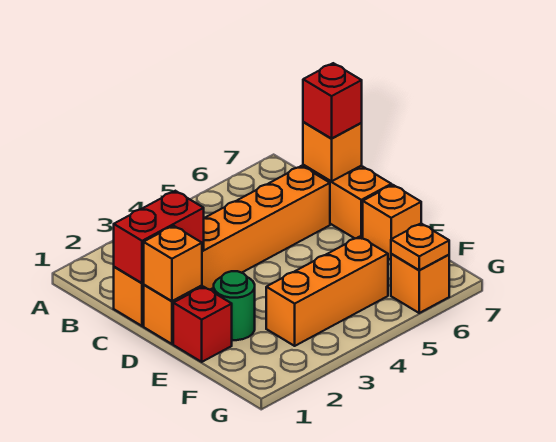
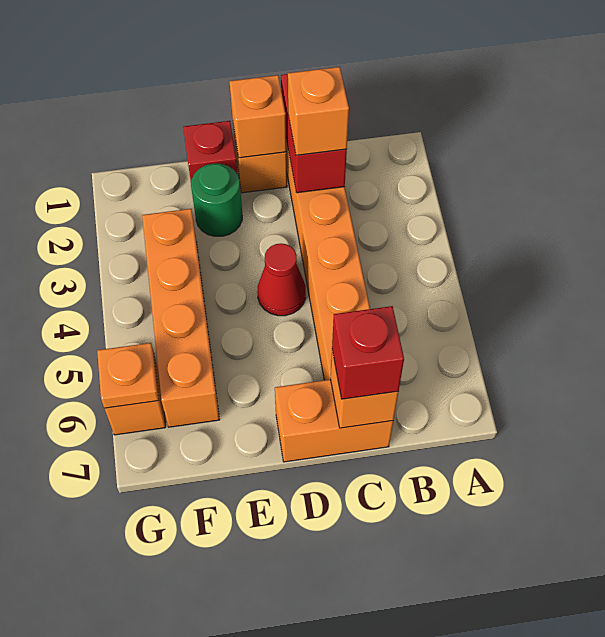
none -> red 1x1 cone [257,243,306,316]
orange 1x1 brick [363,185,421,260] -> orange 1x1 brick moved to [288,67,349,155]
orange 1x3 brick [266,237,388,346] -> orange 1x4 brick [142,209,220,427]

